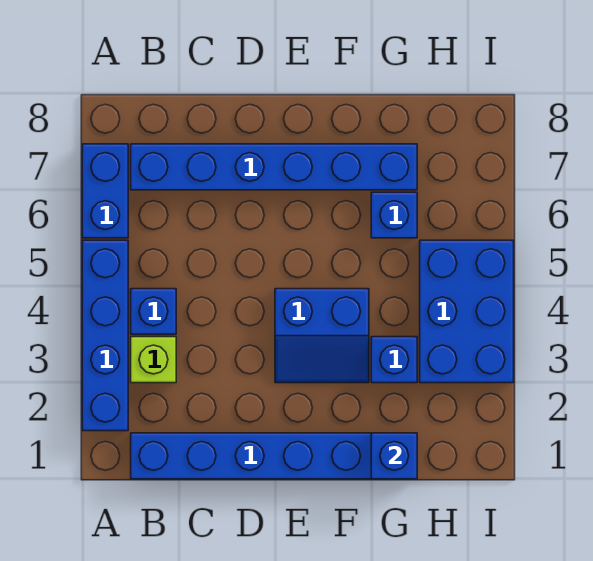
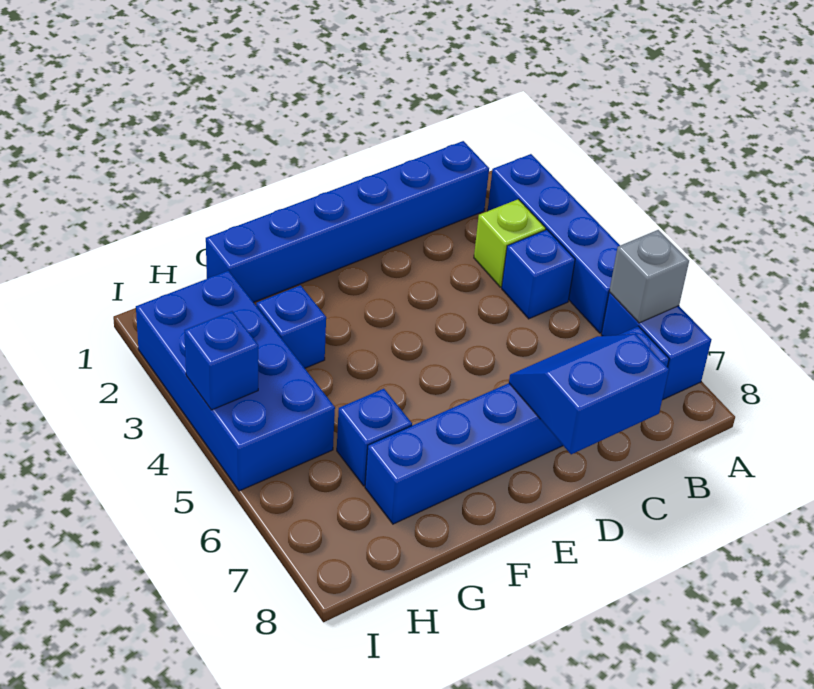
none -> grey 1x1 brick [609,230,689,323]
blue 2x2 slope [275,289,369,383] -> blue 2x2 slope moved to [509,334,669,454]
blue 1x1 brick [371,433,417,479] -> blue 1x1 brick moved to [184,311,258,410]
blue 2x3 brick [420,240,514,383] -> blue 2x4 brick [136,271,335,491]

